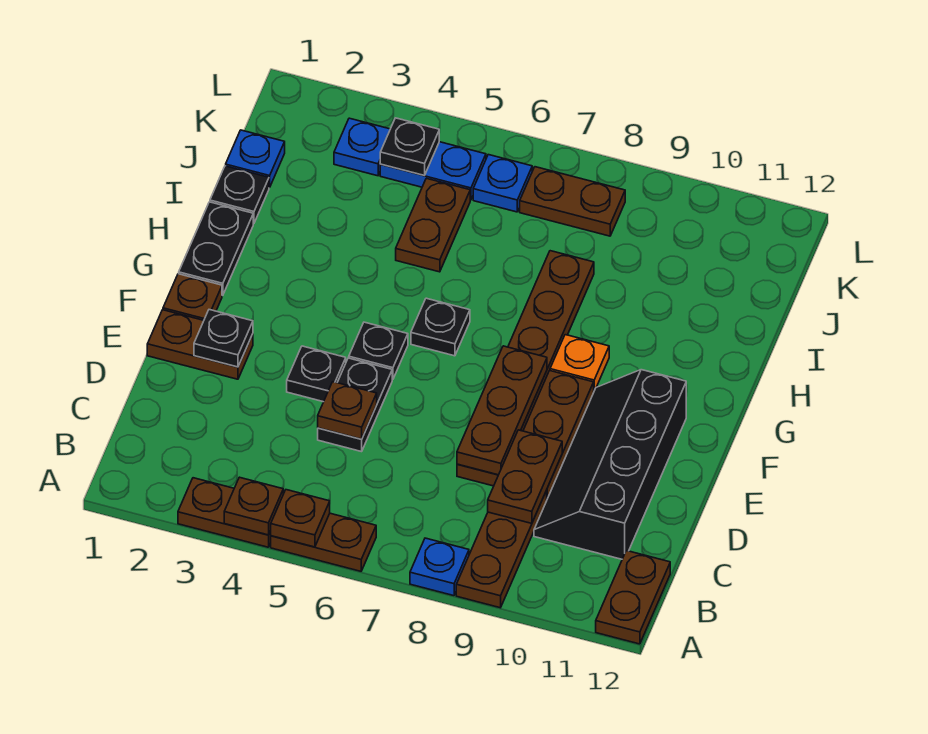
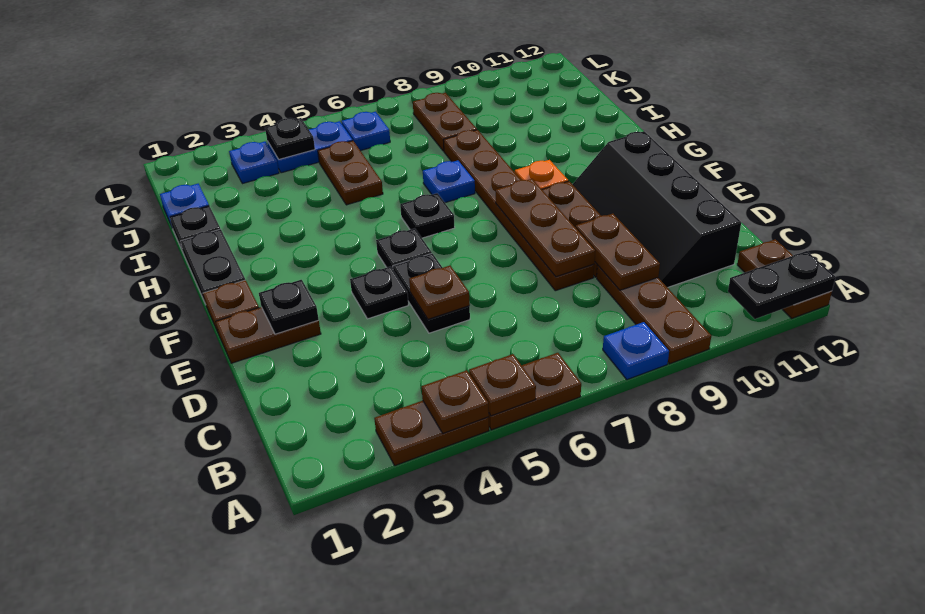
none -> black 1x2 plate [728,251,836,319]
none -> blue 1x1 plate [423,160,475,203]
brown 1x2 plate [520,167,625,236] -> brown 1x2 plate turned to [413,93,477,151]

